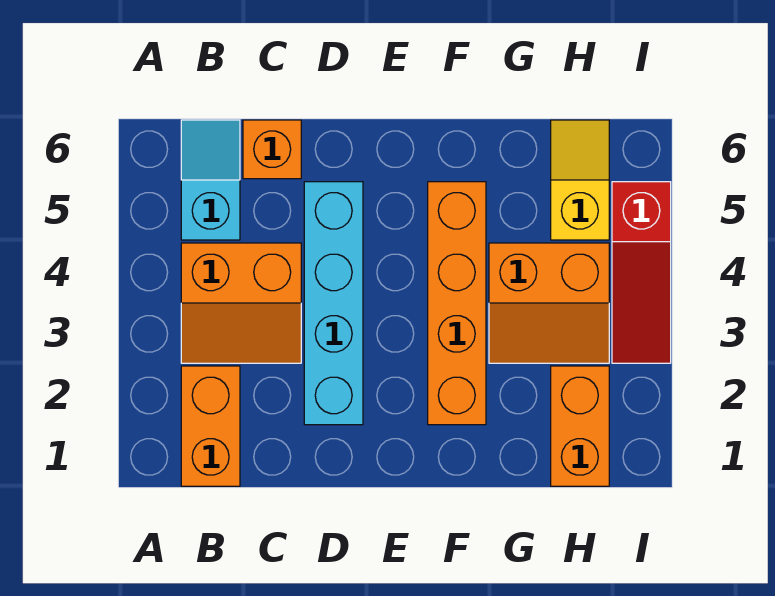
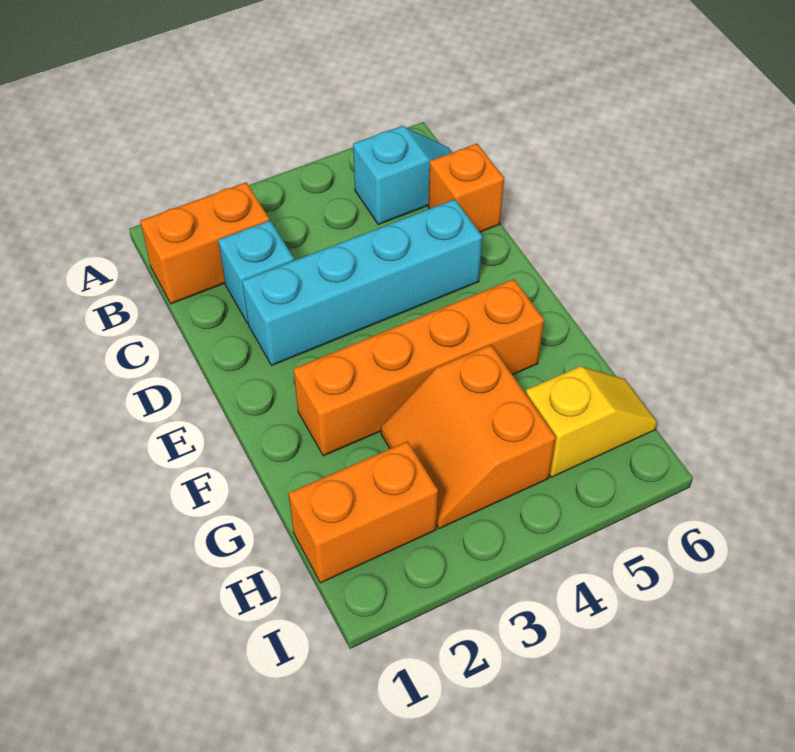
orange 2x2 slope [181,243,301,363] -> none
none -> cyan 1x1 brick [218,220,294,324]
red 1x3 slope [612,182,671,363] -> none

